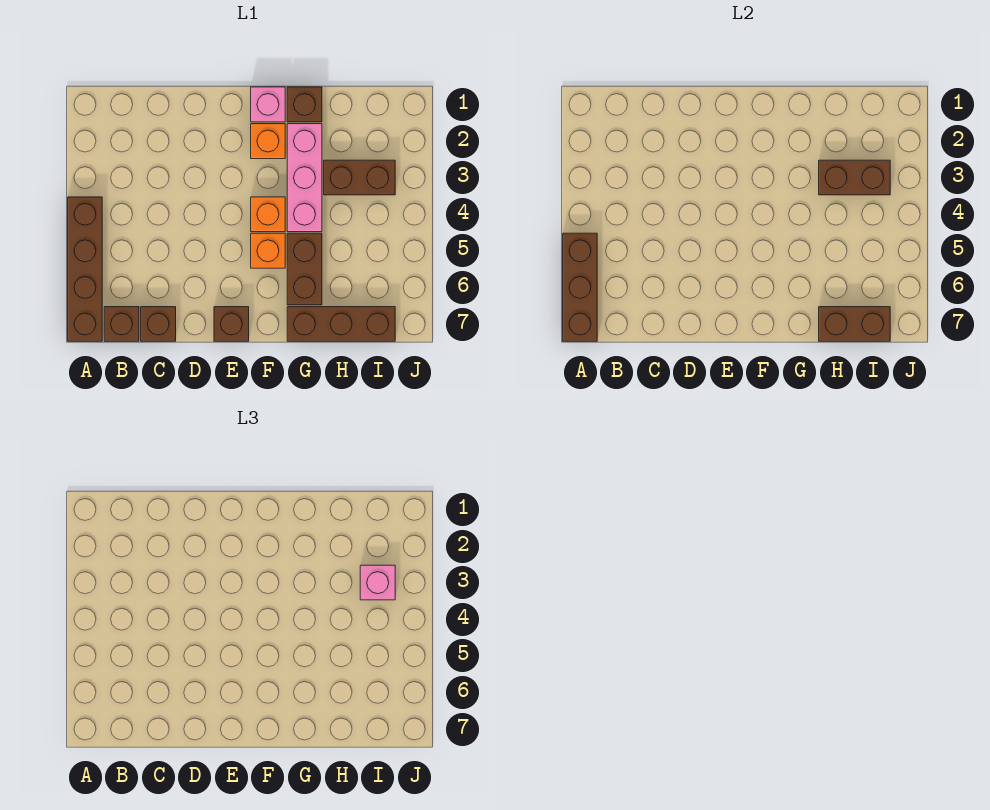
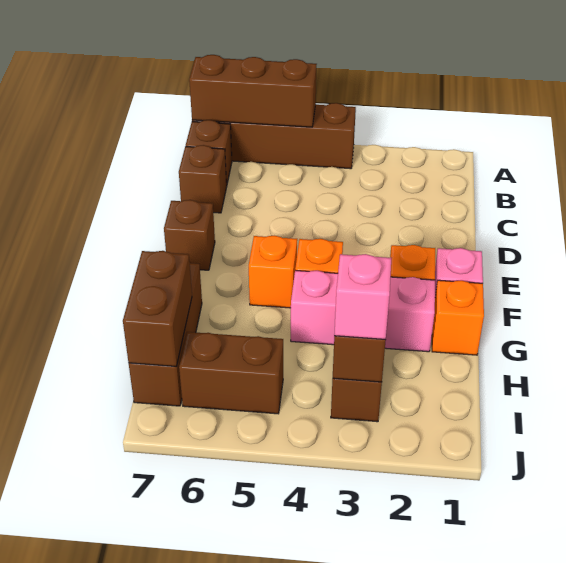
brown 1x1 brick [287,87,322,122] -> orange 1x1 brick [432,280,484,355]
brown 1x2 brick [287,233,322,305] -> brown 1x2 brick moved to [179,332,283,414]

